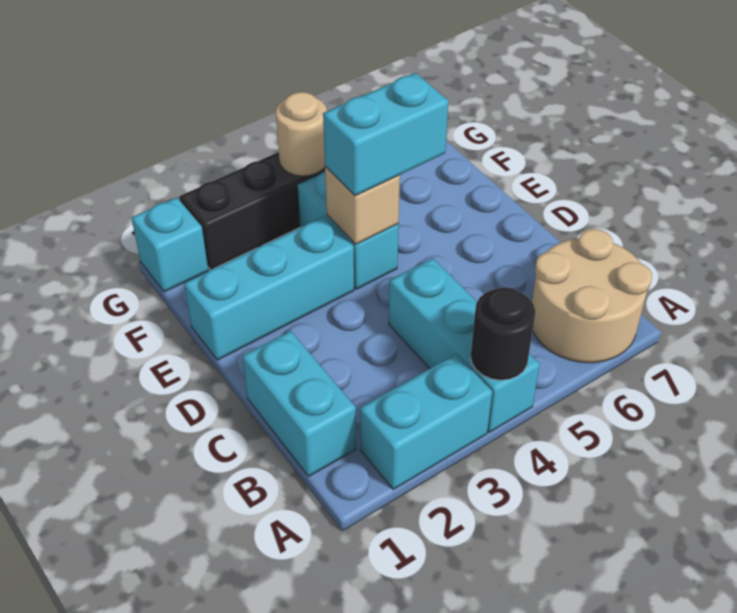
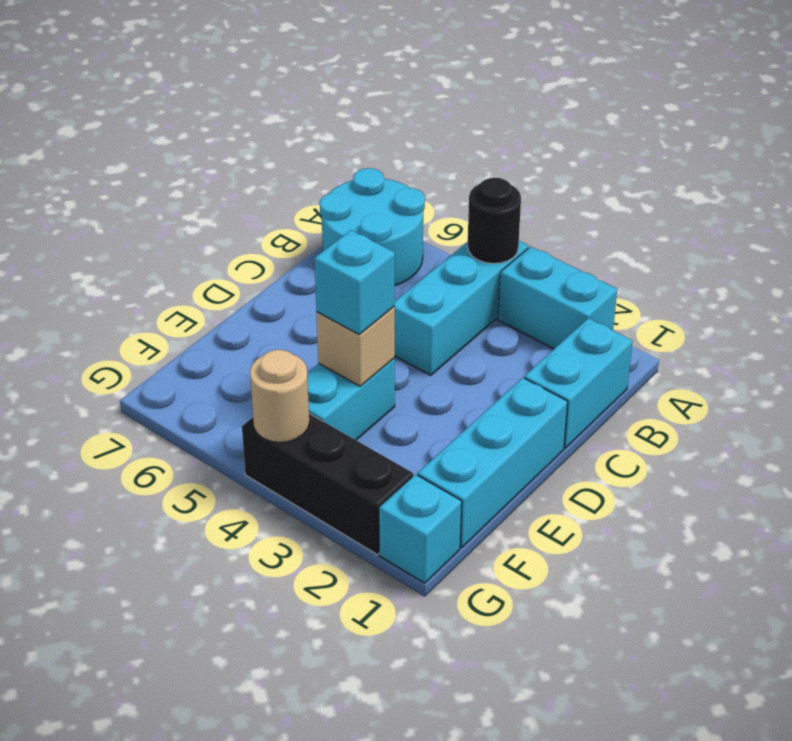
tan 2x2 round brick [532,229,652,363] -> cyan 2x2 round brick [320,168,425,286]
cyan 1x3 brick [184,216,354,360] -> cyan 1x3 brick turned to [418,378,568,548]
cyan 1x2 brick [323,73,449,196] -> cyan 1x1 brick [314,230,395,334]

